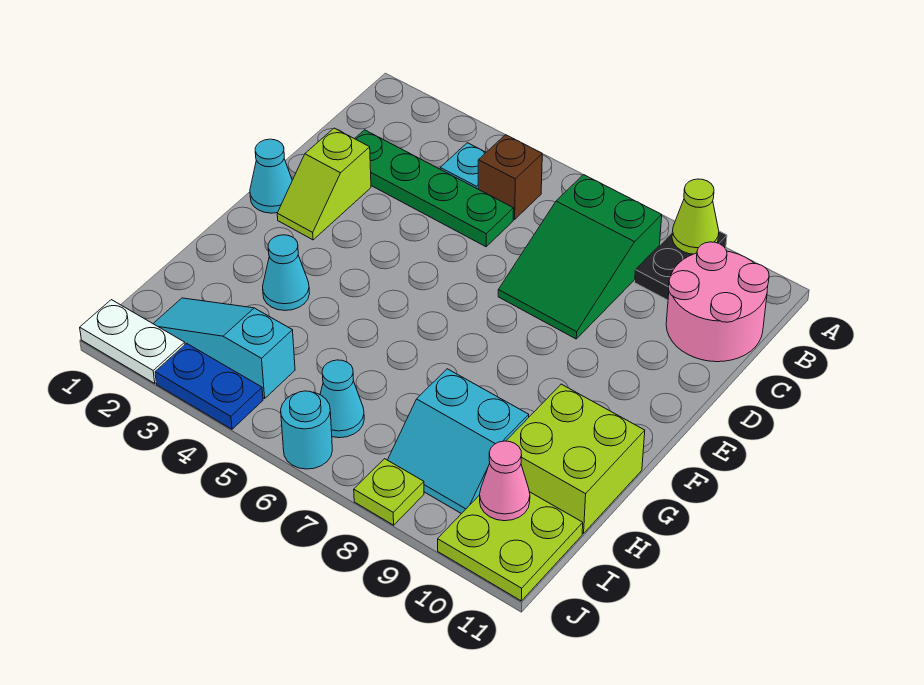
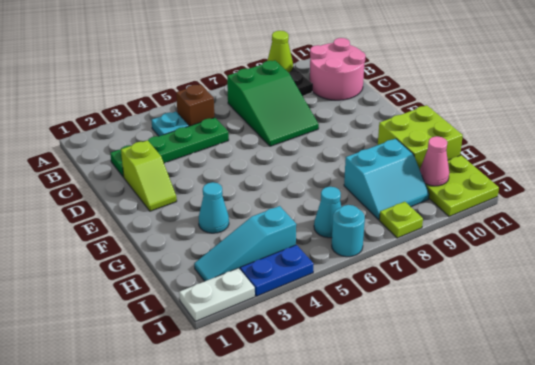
cyan 1x1 cone [250,139,292,213] -> none

